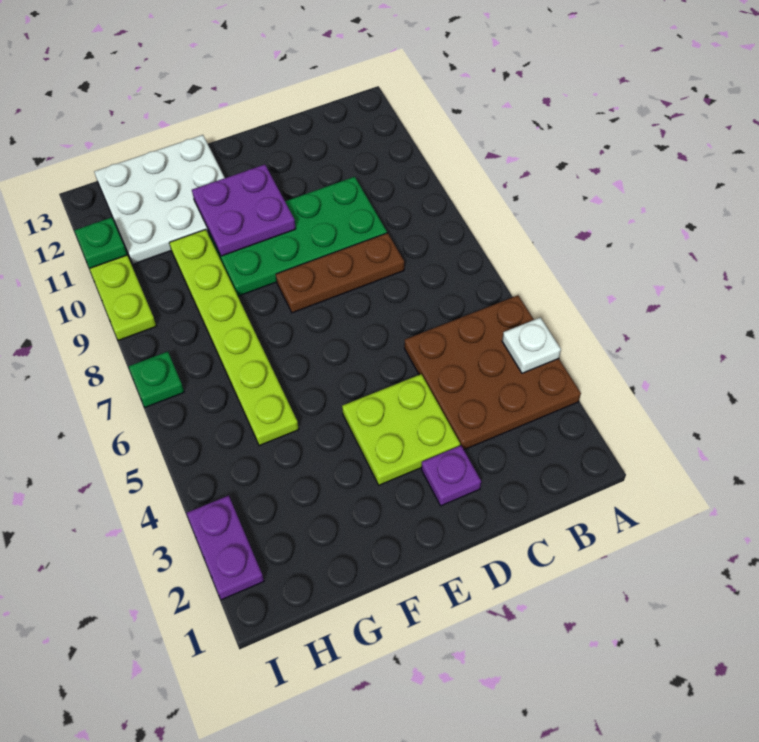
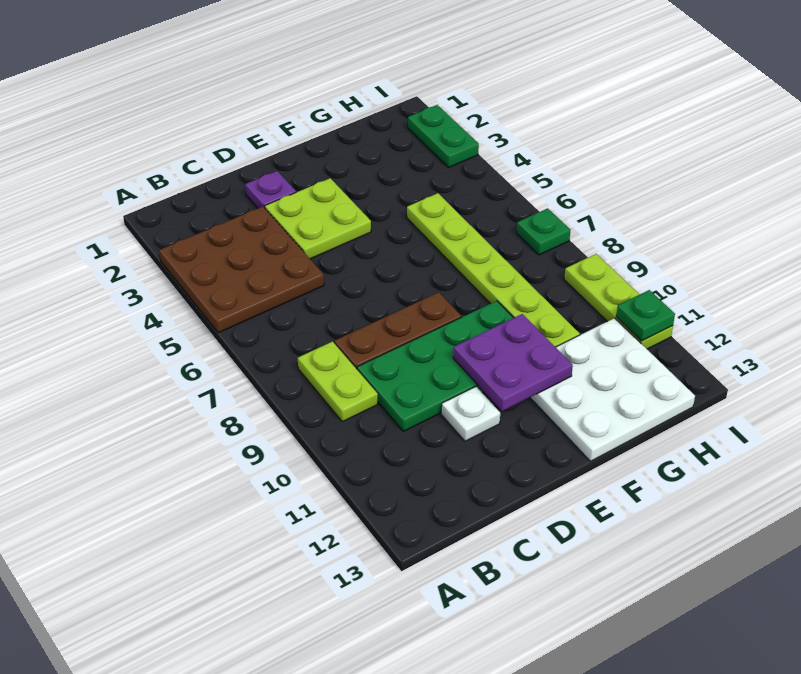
white 1x1 plate [502,317,561,373] -> white 1x1 plate moved to [441,387,500,441]
none -> lime 1x2 plate [298,342,378,422]
purple 1x2 plate [187,496,264,600] -> green 1x2 plate [408,105,479,167]

